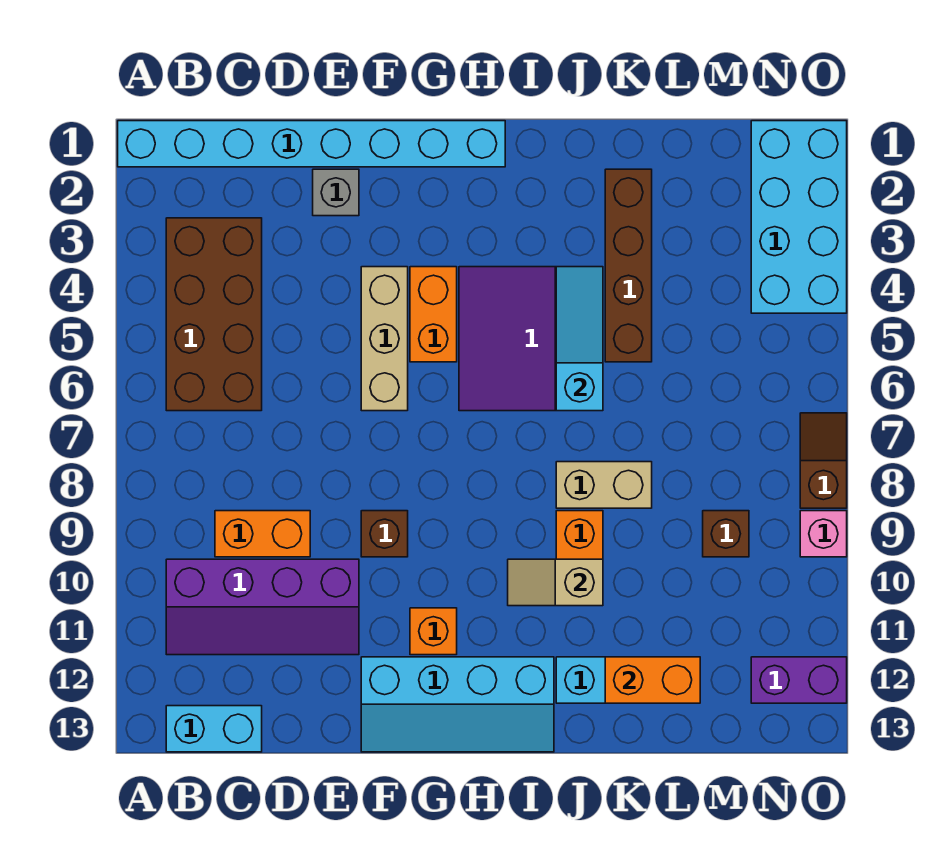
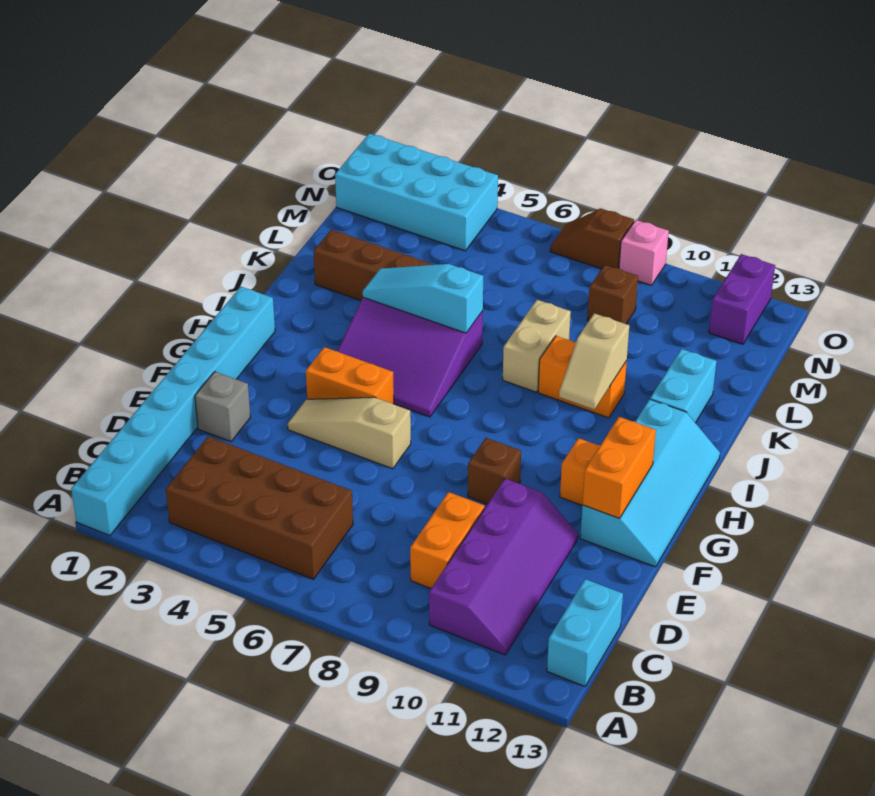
tan 1x3 brick [361,267,408,411] -> tan 1x3 slope [288,397,411,469]
orange 1x2 brick [605,657,700,703] -> orange 1x2 brick moved to [582,417,656,518]

